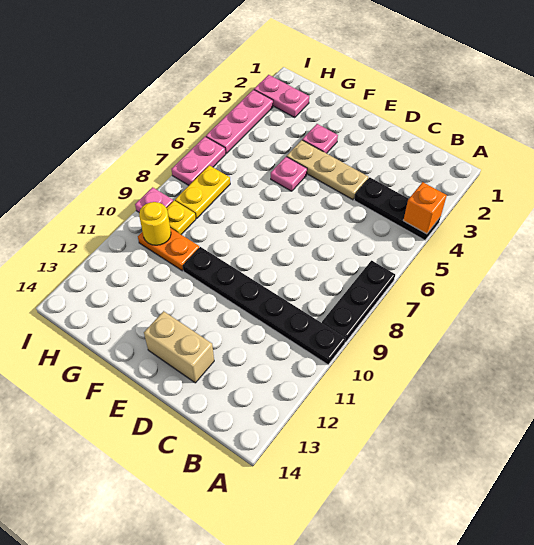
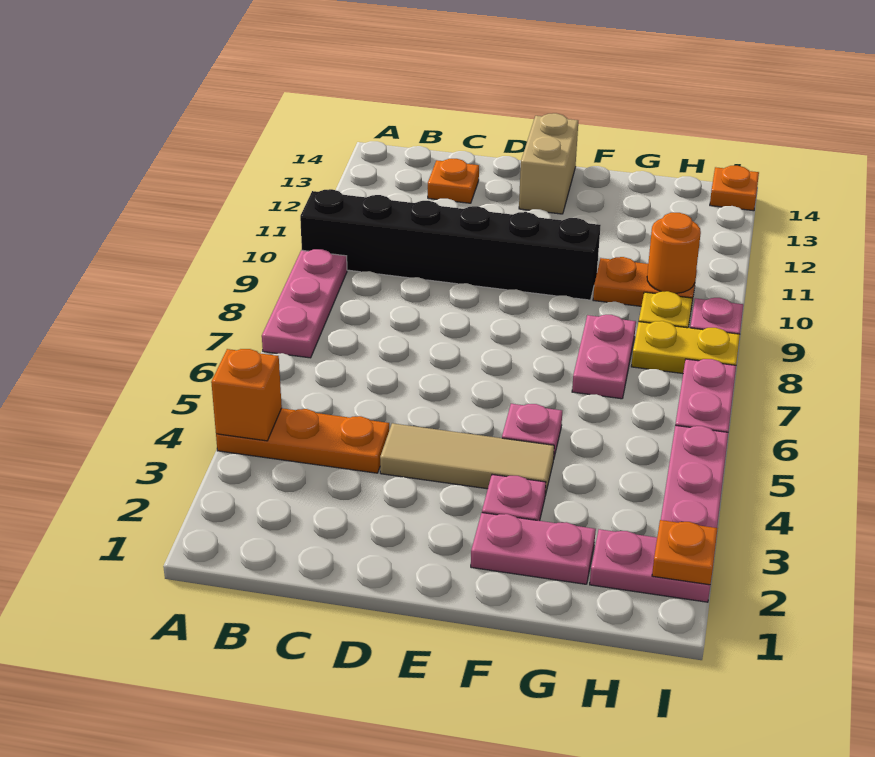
black 1x3 plate [354,177,440,240] -> orange 1x3 plate [216,408,389,473]
black 1x3 plate [322,261,395,342] -> pink 1x3 plate [262,249,347,358]
black 1x6 plate [183,247,346,365] -> black 1x6 brick [300,189,601,300]
none -> orange 1x1 plate [428,159,479,203]
tan 1x3 plate [287,140,368,200] -> tan 1x3 tile [380,423,554,495]
tan 1x2 brick [144,311,214,383] -> tan 1x2 brick turned to [519,113,578,214]
none -> pink 1x2 plate [471,513,596,584]
none -> pink 1x2 plate [572,315,636,399]
yellow 1x2 plate [175,165,230,219] -> yellow 1x2 plate turned to [631,321,740,374]
yellow 1x1 round brick [139,202,171,245] -> orange 1x1 round brick [647,213,701,293]
none -> orange 1x1 plate [652,520,718,585]
none -> orange 1x1 plate [710,166,759,211]

